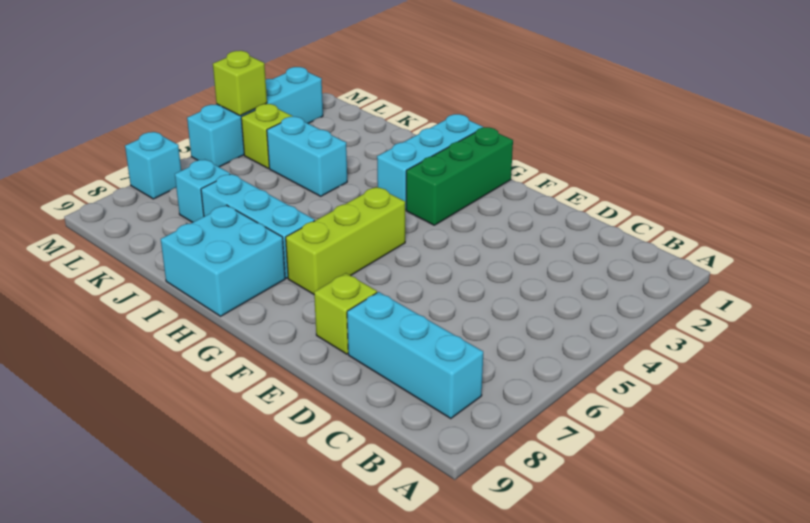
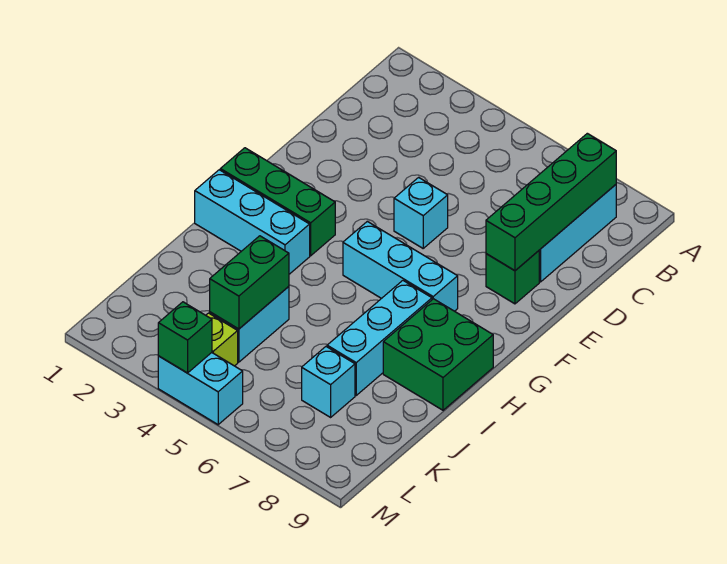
none -> green 1x4 brick [486,133,616,271]
lime 1x1 brick [314,273,377,354] -> green 1x1 brick [486,251,539,304]
lime 1x3 brick [286,187,405,294] -> cyan 1x3 brick [343,221,458,311]
cyan 2x2 brick [161,205,285,316] -> green 2x2 brick [383,299,493,410]
none -> green 1x2 brick [210,236,289,329]
cyan 1x4 brick [187,67,323,167] -> cyan 1x2 brick [158,353,243,425]
lime 1x1 brick [213,51,267,116] -> green 1x1 brick [158,302,212,373]
cyan 1x1 brick [125,132,181,199] -> cyan 1x1 brick moved to [394,177,448,248]

